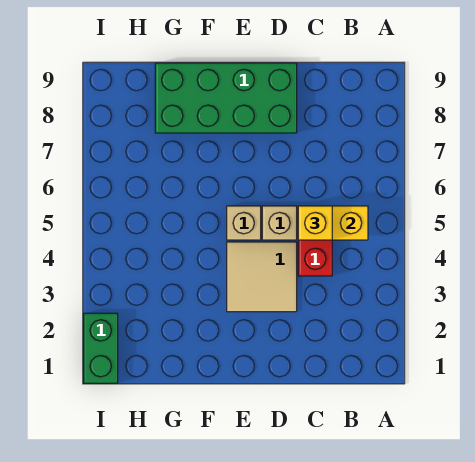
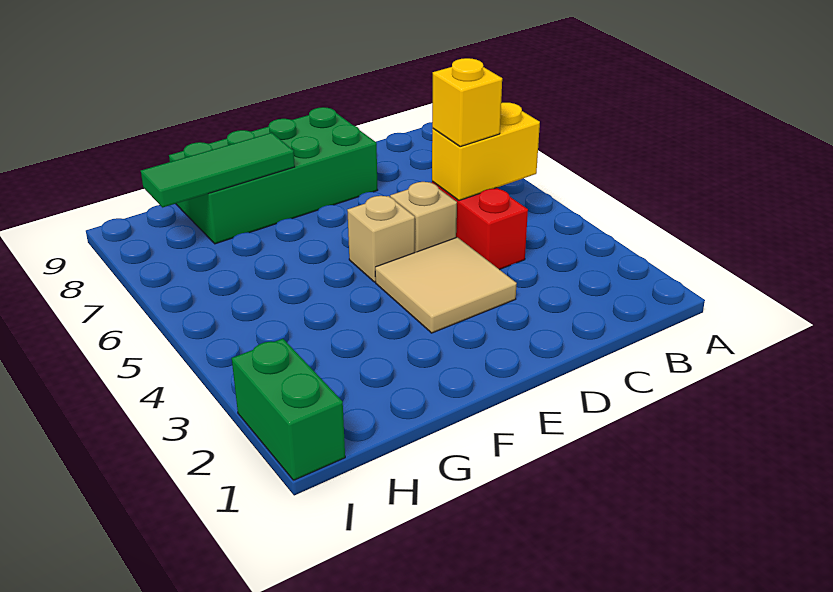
none -> green 1x3 tile [141,133,295,208]

